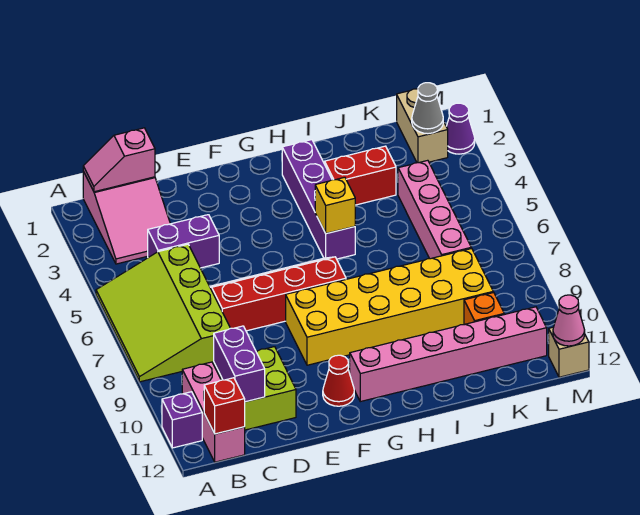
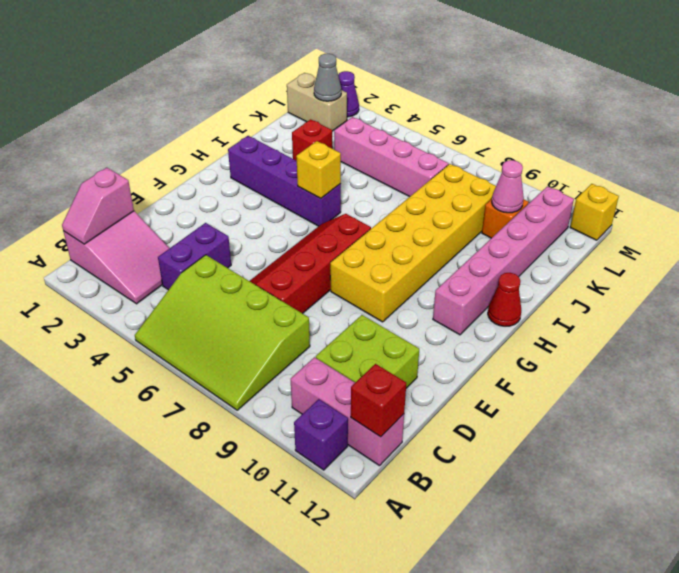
purple 1x2 brick [214,326,265,402] -> none
red 1x1 cone [323,355,354,406] -> red 1x1 cone moved to [488,273,521,326]
red 1x2 brick [325,146,396,205] -> red 1x1 brick [292,119,332,161]
tan 1x1 brick [549,327,589,377] -> yellow 1x1 brick [570,184,619,240]
pink 1x1 cone [553,295,585,346] -> pink 1x1 cone moved to [492,160,524,213]

